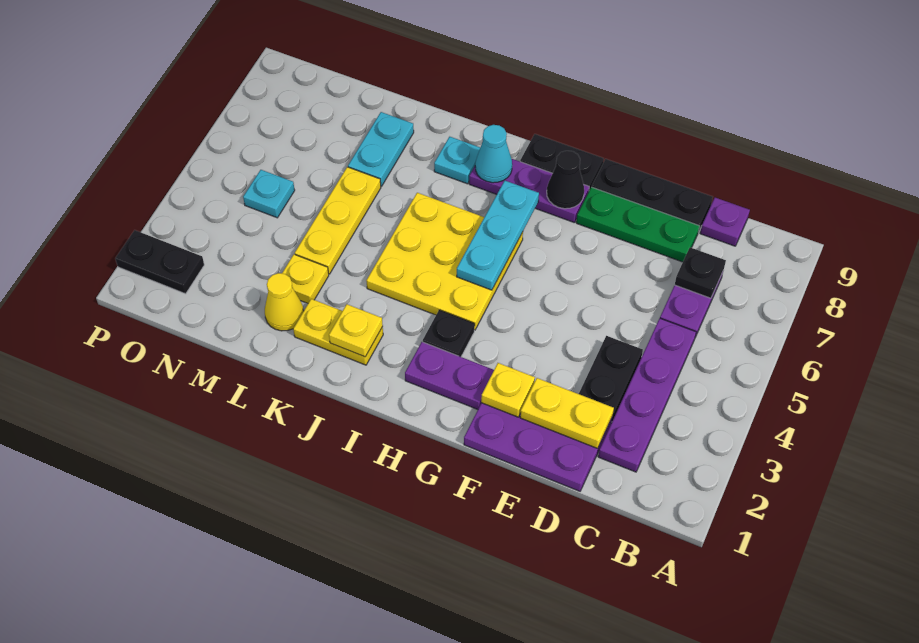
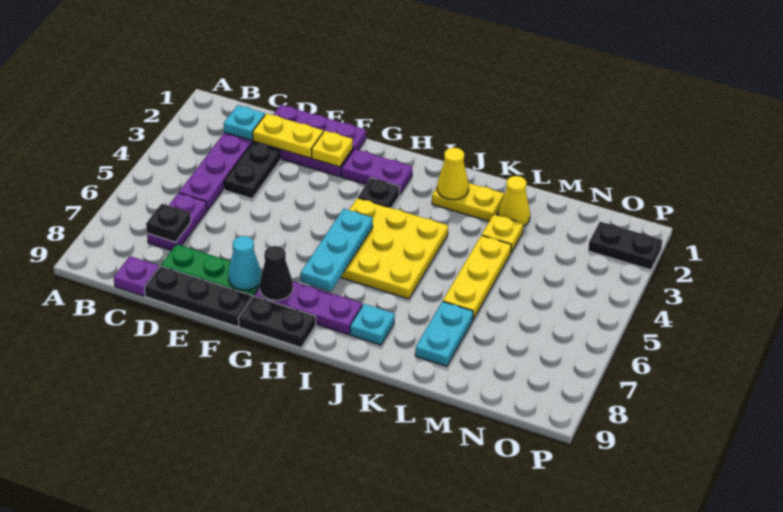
cyan 1x1 cone [475,125,512,183] -> cyan 1x1 cone moved to [228,236,261,290]
yellow 1x1 plate [329,304,383,357] -> yellow 1x1 cone [437,148,469,200]
cyan 1x1 plate [243,170,295,218] -> cyan 1x1 plate moved to [224,105,265,141]

